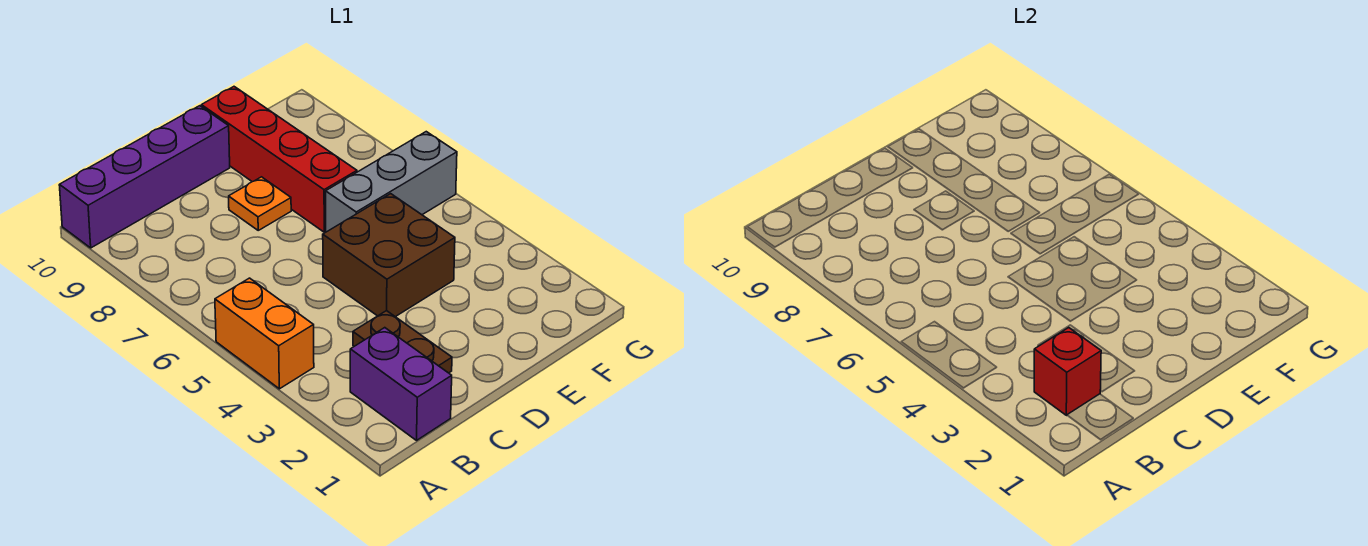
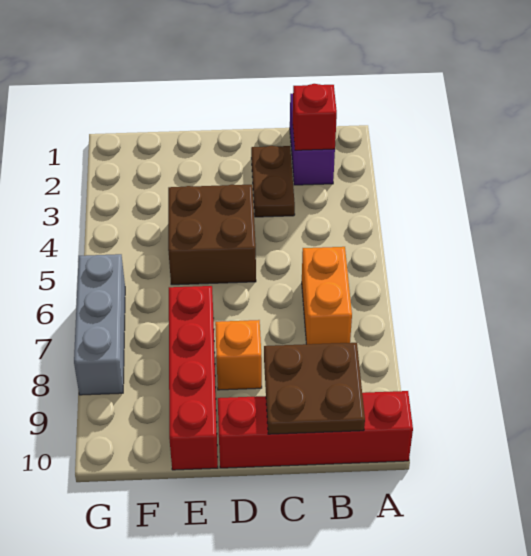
orange 1x2 brick [215,278,314,389] -> orange 1x2 brick moved to [302,247,352,344]
purple 1x4 brick [59,106,230,248] -> red 1x4 brick [218,391,413,468]
none -> brown 2x2 plate [264,343,365,434]
orange 1x1 plate [229,177,291,230] -> orange 1x1 brick [215,320,262,390]
grey 1x3 brick [326,132,457,232] -> grey 1x3 brick turned to [74,254,125,395]

